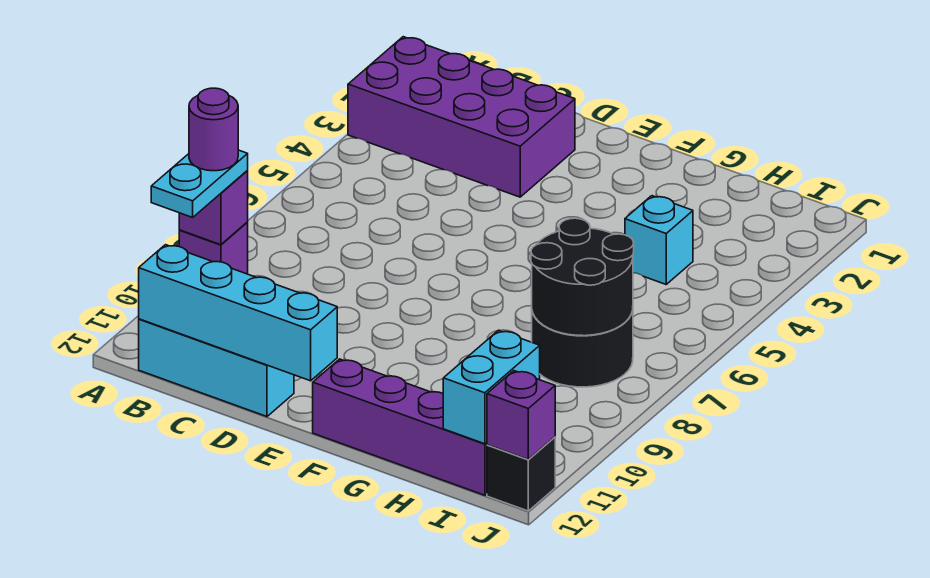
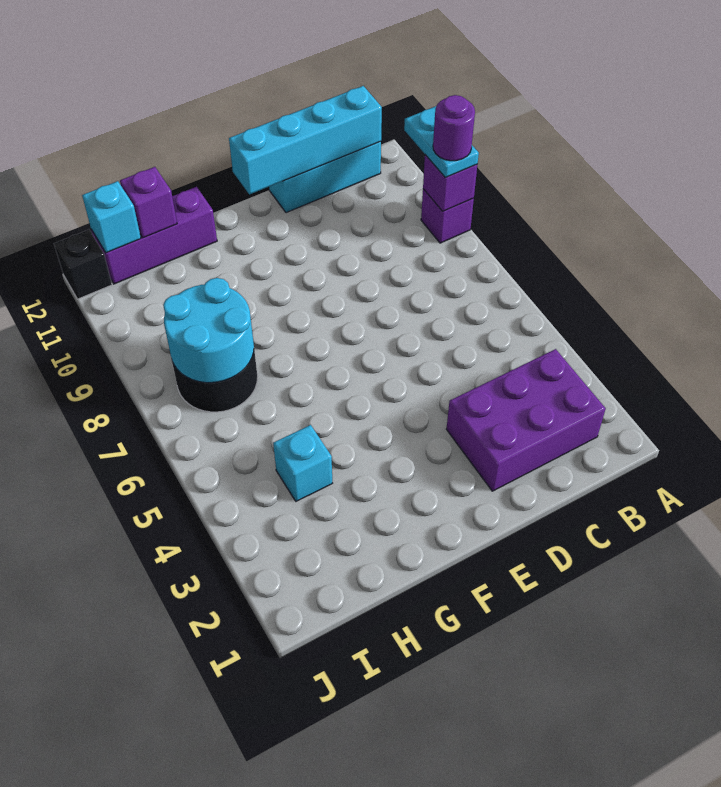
purple 2x4 brick [348,37,575,197] -> purple 2x3 brick [446,349,606,491]
purple 1x4 brick [313,359,487,495] -> purple 1x3 brick [91,187,217,284]
black 2x2 round brick [531,218,634,336] -> cyan 2x2 round brick [163,278,254,383]
cyan 1x2 brick [443,330,540,444] -> cyan 1x1 brick [82,181,141,253]
purple 1x1 brick [487,371,555,459] -> purple 1x1 brick moved to [120,167,177,238]

